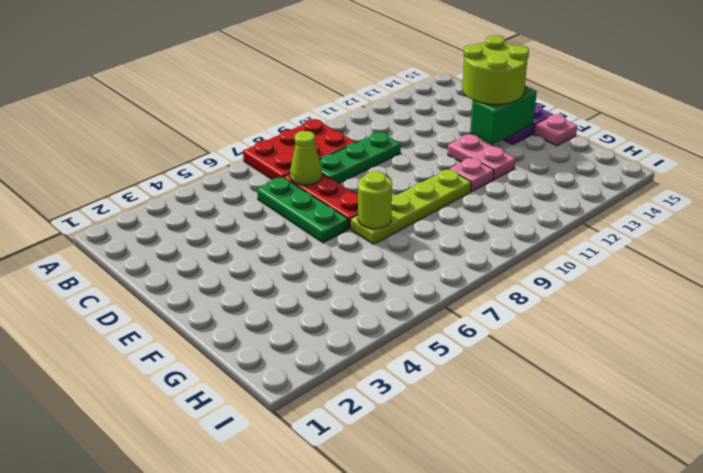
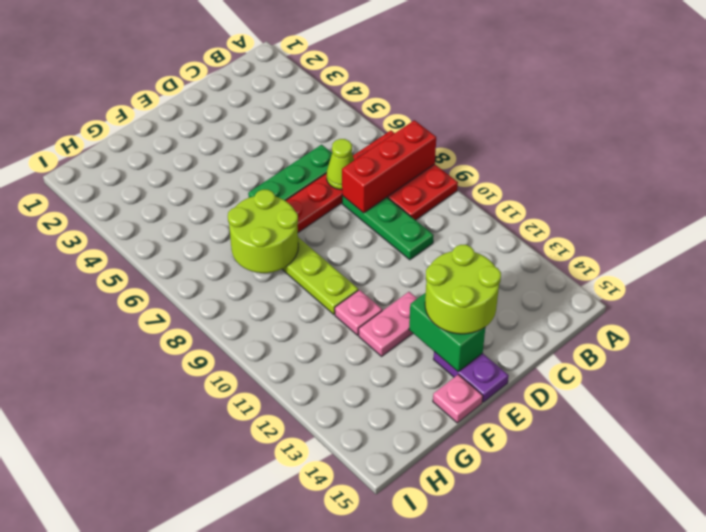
none -> red 1x3 brick [342,120,436,213]
lime 1x1 round brick [358,171,392,229] -> lime 2x2 round brick [228,190,298,273]

